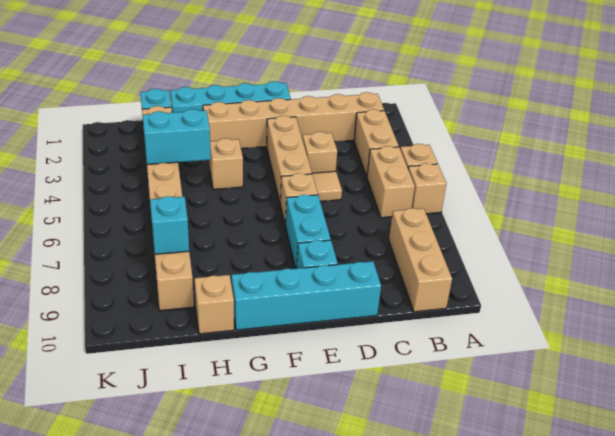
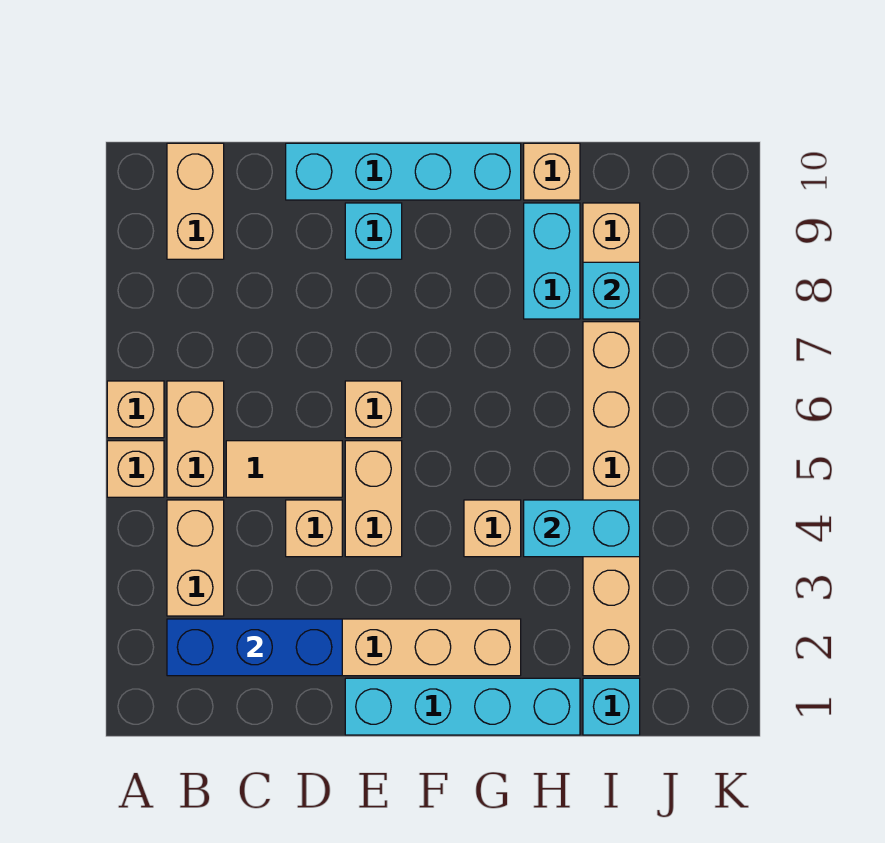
none -> blue 1x3 brick [167,619,342,676]
tan 1x3 brick [389,208,452,312] -> tan 1x2 brick [167,143,224,259]
tan 1x1 tile [312,171,342,201] -> tan 1x2 tile [226,441,342,497]
tan 1x3 brick [267,116,312,204] -> tan 1x2 brick [345,441,402,557]
cyan 1x2 brick [286,195,331,269] -> cyan 1x2 brick moved to [524,203,580,319]

